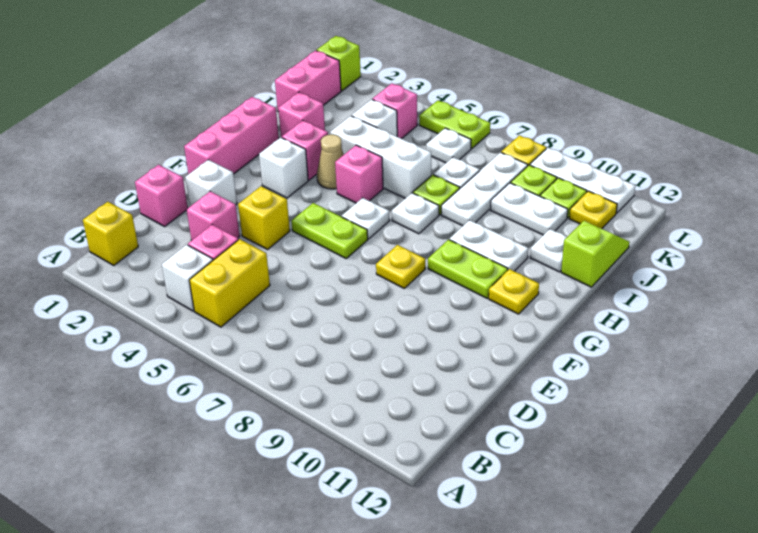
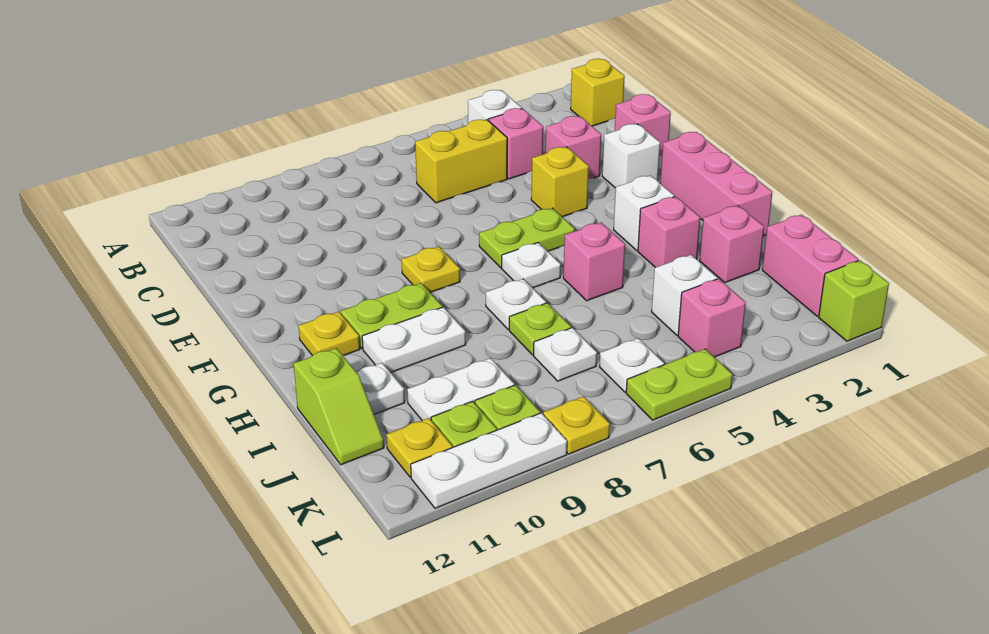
yellow 1x2 brick [189,239,270,327] -> yellow 1x2 brick turned to [415,119,507,203]
tan 1x1 cone [317,134,344,189] -> none
white 1x3 brick [330,116,431,198] -> none
white 1x3 plate [441,152,528,226] -> none

